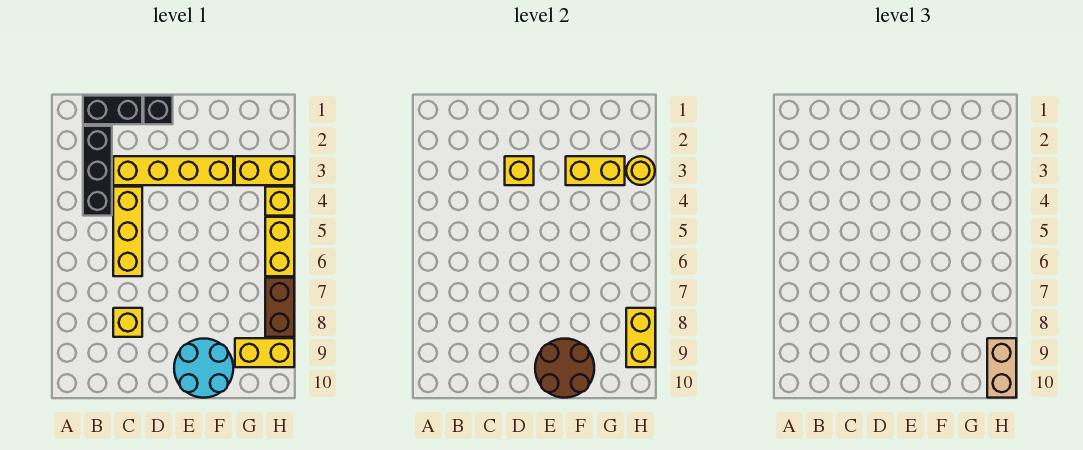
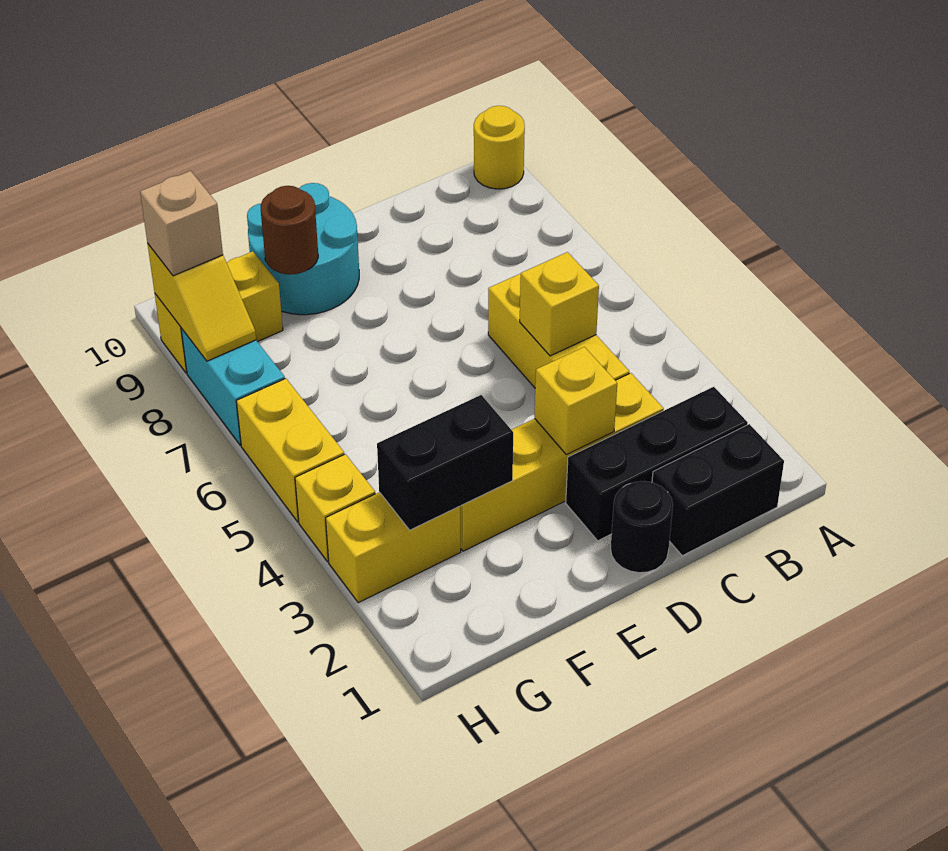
black 1x3 brick [83,126,112,216] -> black 1x3 brick turned to [566,387,748,541]
yellow 1x1 brick [113,308,142,337] -> yellow 1x1 brick moved to [520,252,599,356]
black 1x1 brick [144,96,173,124] -> black 1x1 round brick [611,481,673,573]
brown 2x2 round brick [535,339,594,398] -> brown 1x1 round brick [261,186,318,275]
yellow 1x2 brick [566,156,625,185] -> black 1x2 brick [377,395,513,530]
yellow 1x1 round brick [626,156,655,185] -> yellow 1x1 round brick moved to [474,106,525,189]
brown 1x2 brick [265,278,294,337] -> cyan 1x2 brick [181,328,285,445]
yellow 1x2 brick [626,308,655,367] -> yellow 1x2 slope [147,243,256,361]
tan 1x2 brick [987,338,1016,398] -> tan 1x1 brick [140,171,223,276]

